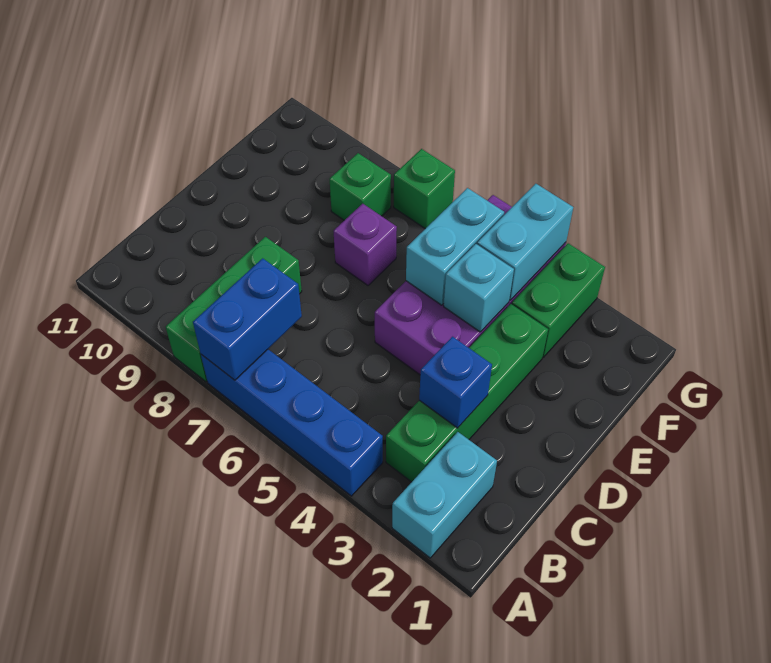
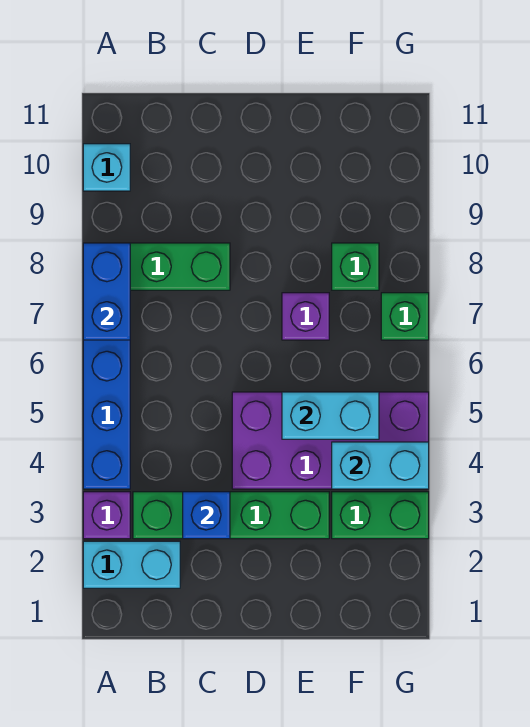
none -> purple 1x1 brick [83,492,130,539]
blue 1x2 brick [193,258,302,380] -> blue 1x2 brick turned to [83,243,130,340]
cyan 1x1 brick [444,244,514,332] -> cyan 1x1 brick moved to [83,144,130,191]

